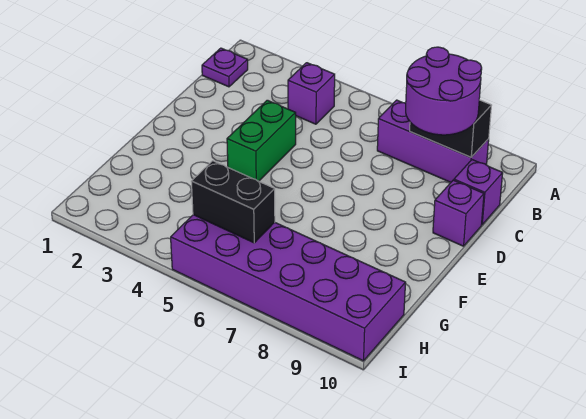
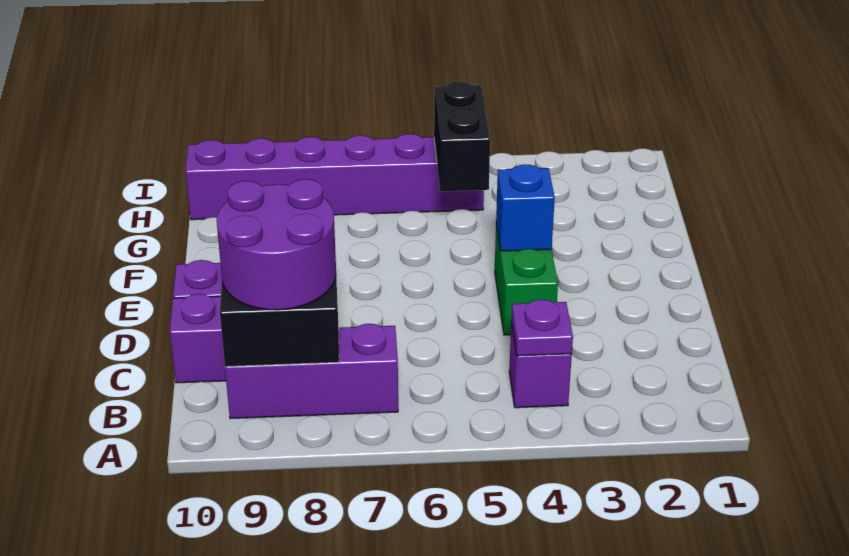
purple 1x1 plate [202,48,248,87] -> purple 1x1 plate moved to [511,300,573,356]
none -> blue 1x1 brick [496,164,555,251]
purple 2x6 brick [171,215,406,361] -> purple 1x6 brick [186,134,484,220]
black 1x2 brick [191,161,275,243] -> black 1x2 brick turned to [434,81,490,191]

